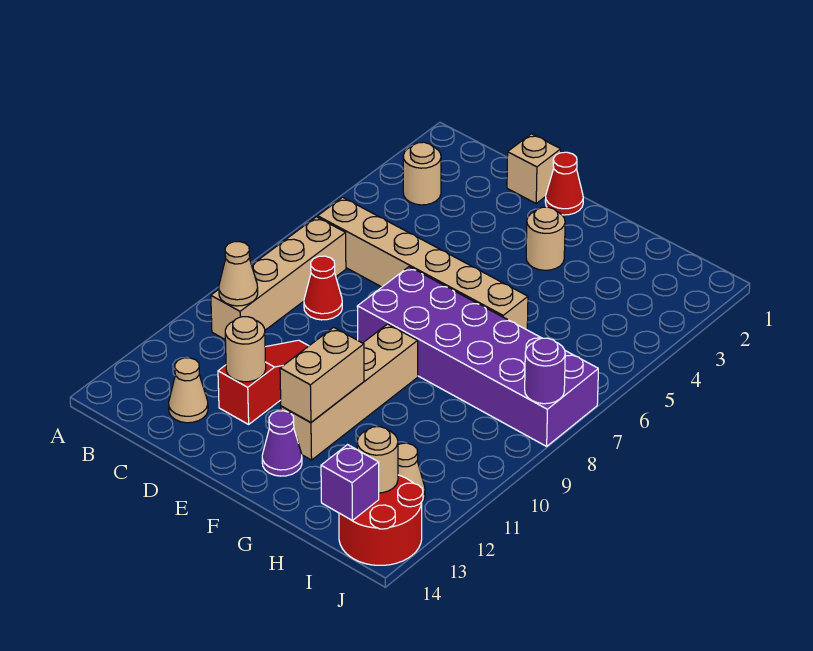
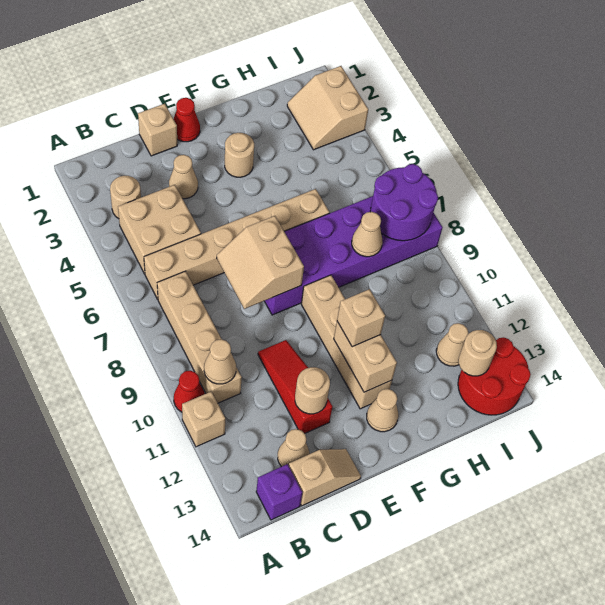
none -> tan 1x1 brick [182,392,225,447]
none -> tan 2x2 brick [118,185,201,274]
red 1x1 cone [304,256,342,320] -> red 1x1 cone moved to [174,371,205,412]
none -> tan 1x2 slope [289,449,361,506]
none -> tan 1x1 cone [169,155,198,199]
none -> tan 2x2 slope [217,216,304,309]
none -> tan 1x1 brick [337,289,385,347]
purple 1x1 cone [262,411,302,476] -> tan 1x1 cone [367,389,398,432]
none -> tan 1x1 cone [352,212,382,257]
none -> tan 2x2 slope [287,66,368,150]
purple 1x1 brick [321,445,379,521] -> purple 1x1 brick moved to [256,464,302,520]
purple 1x1 round brick [525,338,565,404] -> purple 2x2 round brick [370,164,438,241]

